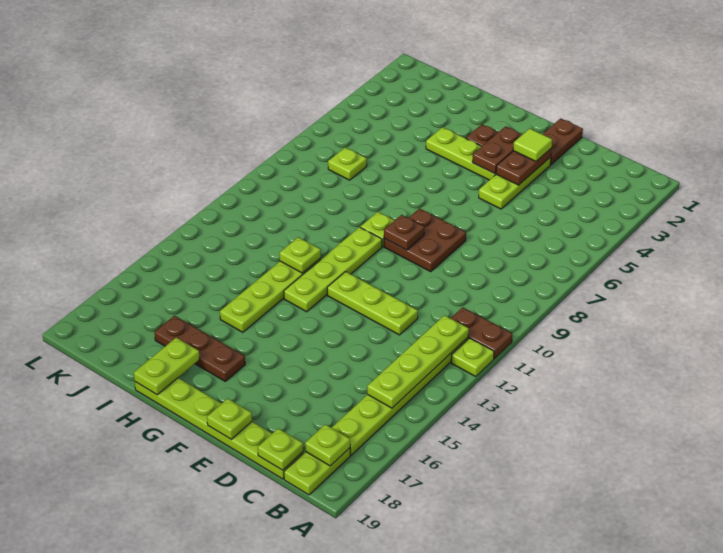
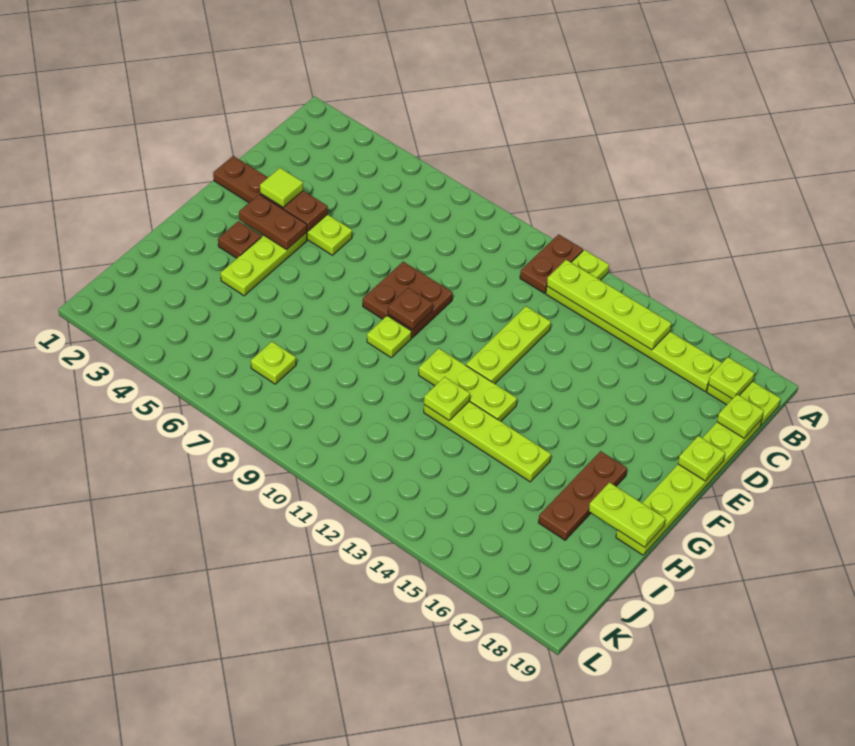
lime 1x4 plate [284,227,382,312] -> lime 1x3 plate [419,348,517,421]

